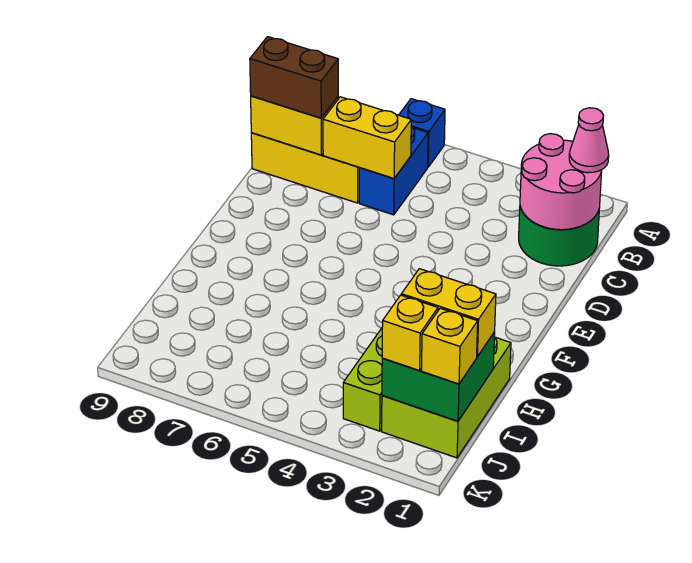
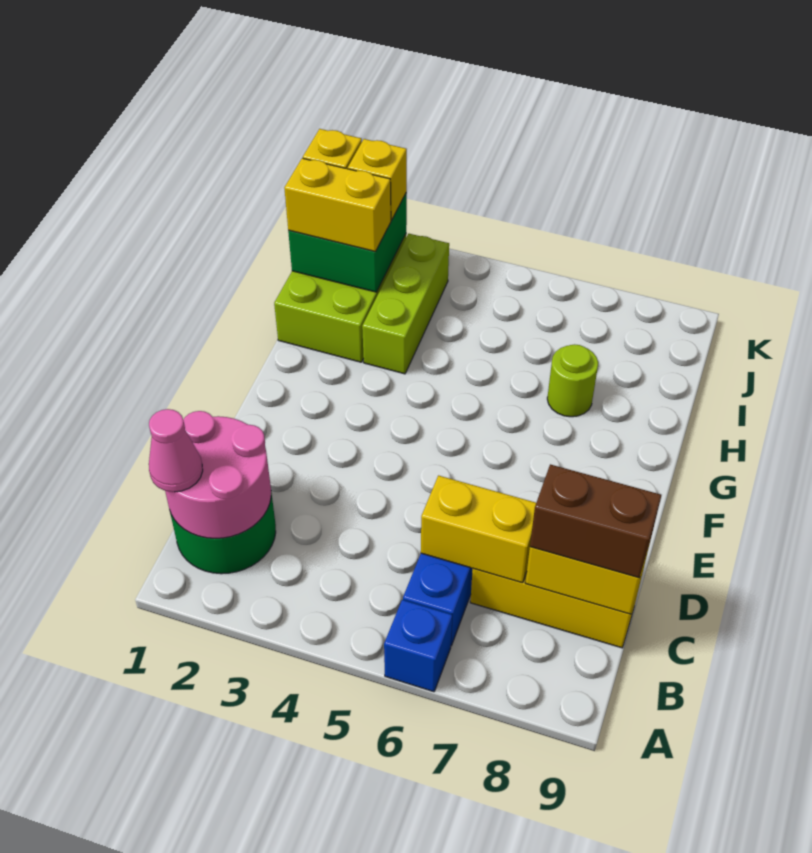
none -> lime 1x1 round brick [547,344,598,417]

